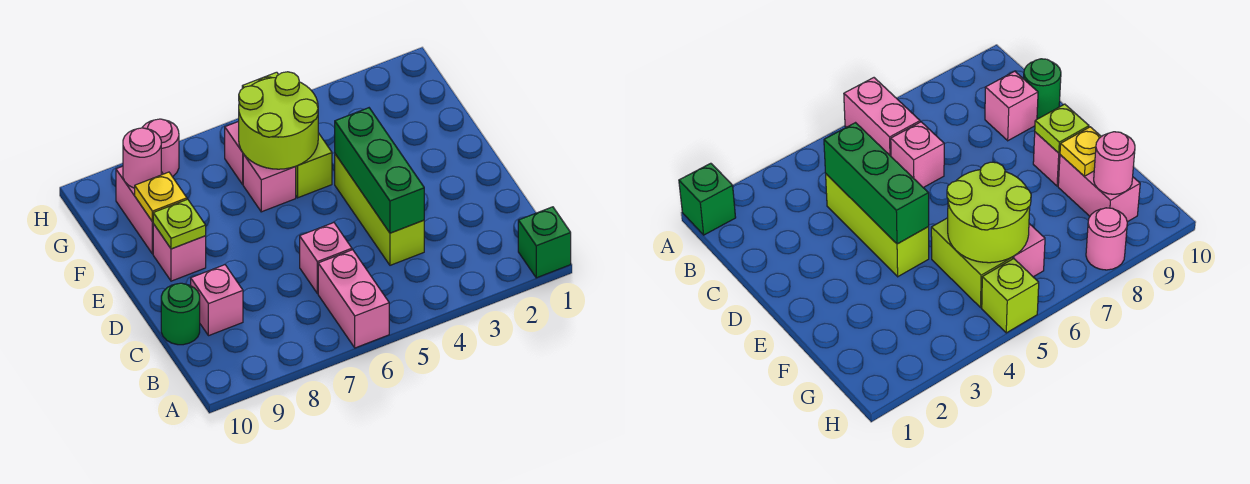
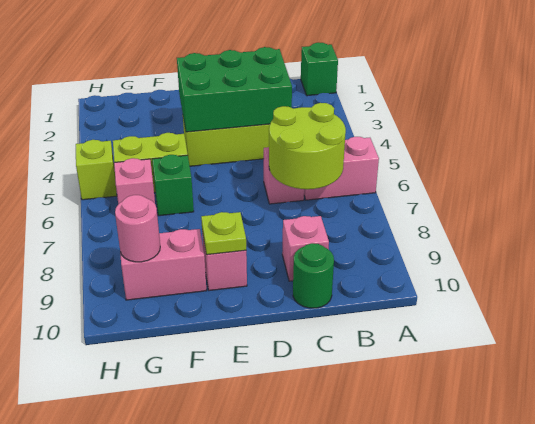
green 1x3 brick [335,108,424,233] -> green 2x3 brick [177,47,292,132]
lime 2x2 round brick [239,72,318,169] -> lime 2x2 round brick moved to [269,103,346,189]
pink 1x1 brick [243,154,296,212] -> green 1x1 brick [152,155,194,216]
yellow 1x1 plate [135,172,187,222] -> none
pink 1x1 round brick [142,119,179,177] -> none

